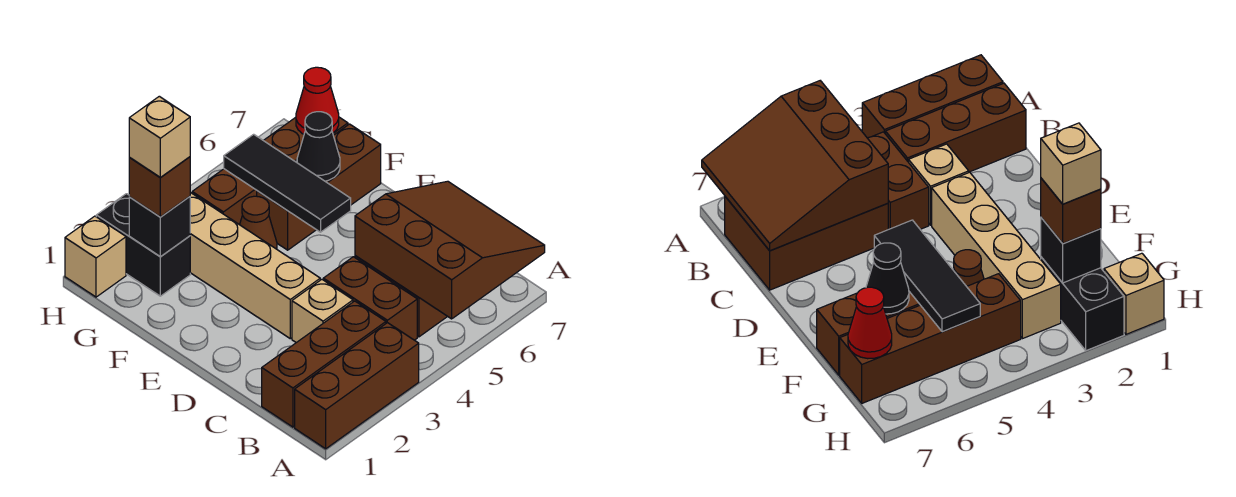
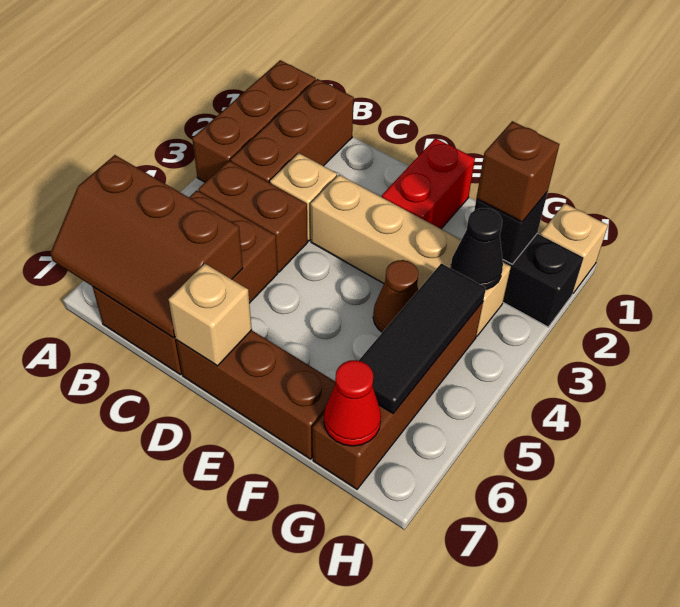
brown 3x3 slope [355,181,545,319] -> brown 2x3 slope [50,155,243,338]
none -> red 1x2 brick [382,138,475,229]
black 1x3 tile [224,134,351,232] -> black 1x3 tile turned to [359,263,486,413]
brown 1x3 brick [257,124,381,250] -> brown 1x3 brick turned to [176,330,335,459]
black 1x1 cone [297,112,340,181] -> black 1x1 cone moved to [451,208,503,290]
tan 1x1 brick [129,96,190,178] -> tan 1x1 brick moved to [169,264,252,366]

